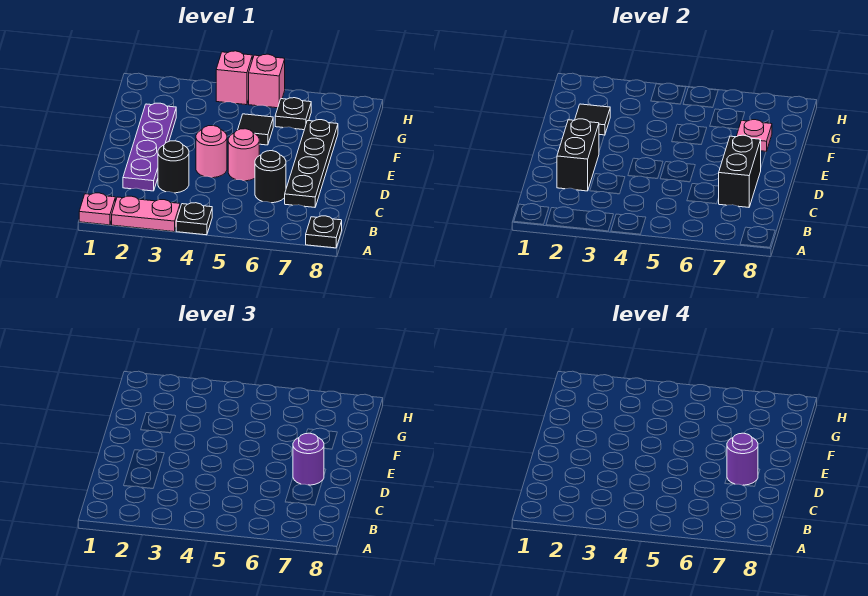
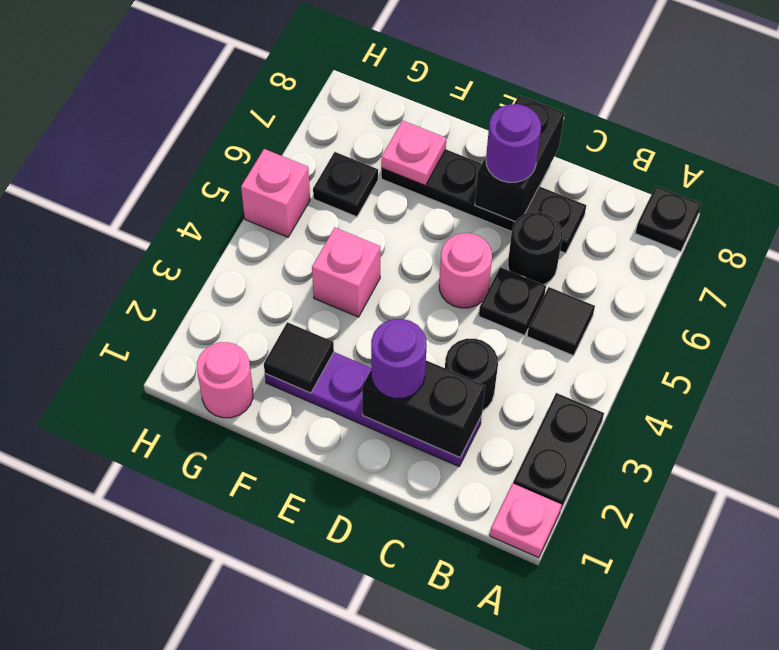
pink 1x2 plate [112,196,180,232] -> black 1x2 plate [513,393,604,511]
black 1x1 plate [176,203,212,235] -> black 1x1 plate moved to [479,267,546,335]
black 1x2 brick [719,135,761,207] -> black 1x2 brick turned to [475,95,564,222]
pink 1x1 round brick [196,126,227,178] -> pink 1x1 round brick moved to [197,342,253,418]
purple 1x1 round brick [727,433,758,485] -> purple 1x1 round brick moved to [371,319,427,398]
black 1x1 tile [238,114,273,145] -> black 1x1 tile moved to [527,287,595,356]
pink 1x1 brick [216,51,252,105] -> pink 1x1 brick moved to [312,228,380,317]

